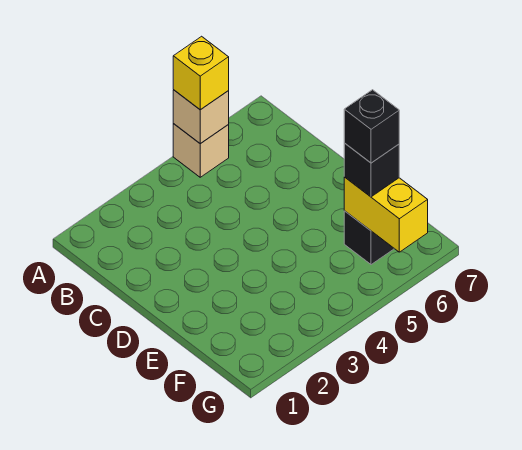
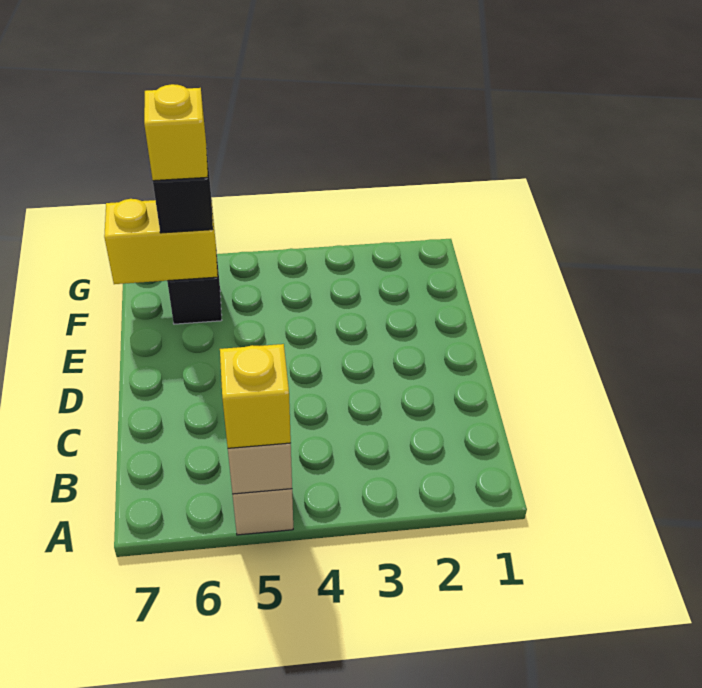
yellow 1x2 brick [344,177,428,252] -> yellow 1x2 brick turned to [104,199,218,284]
black 1x1 brick [344,90,399,163] -> yellow 1x1 brick [144,84,208,181]

